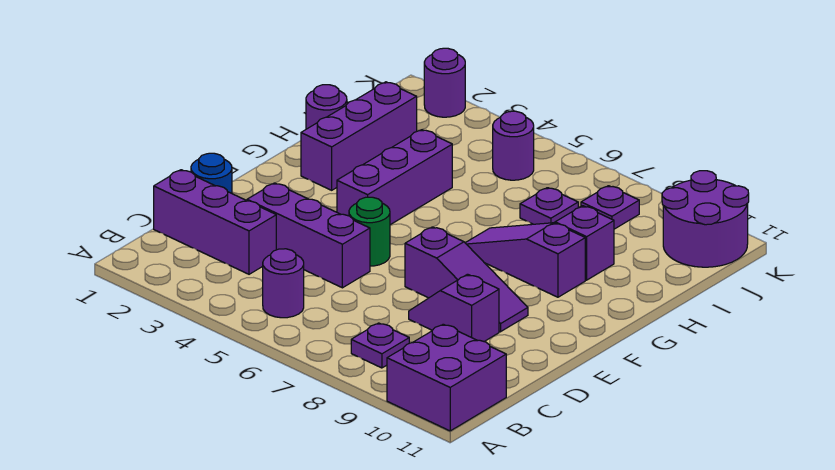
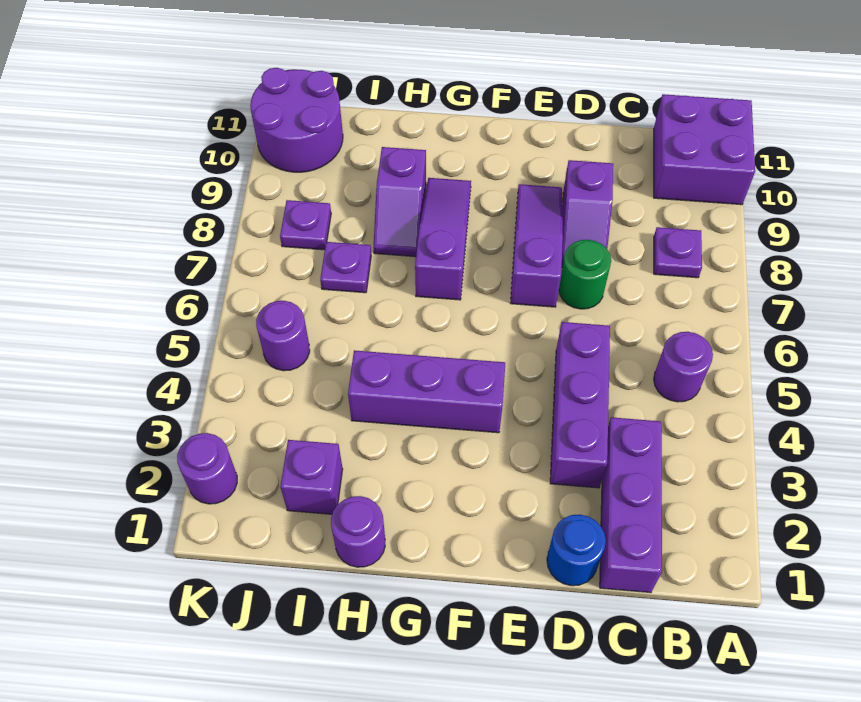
green 1x1 round brick [349,197,390,266] -> green 1x1 round brick moved to [559,240,611,309]
purple 1x3 brick [301,82,417,190] -> purple 1x1 brick [280,440,343,514]
purple 1x3 slope [466,223,585,297] -> purple 1x3 slope turned to [415,178,471,300]

